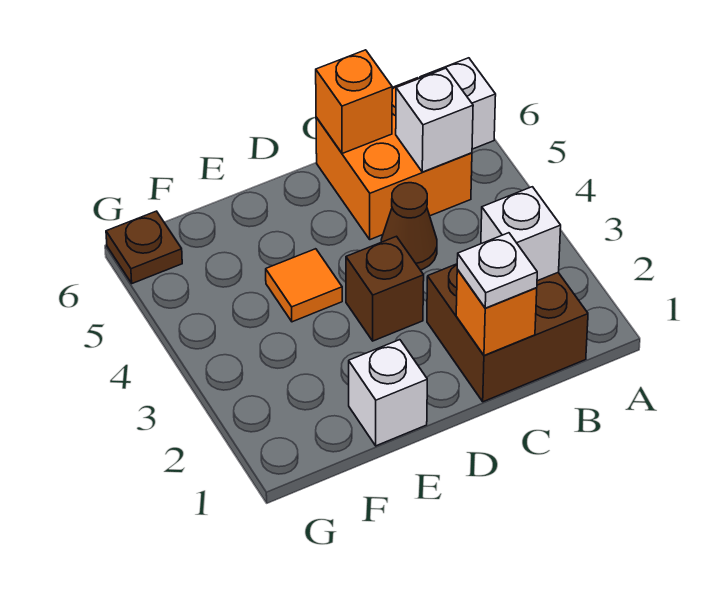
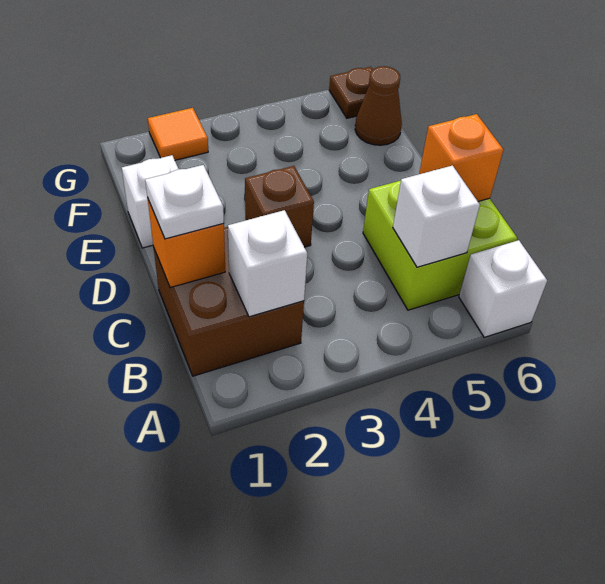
orange 2x2 brick [316,78,472,240] -> lime 2x2 brick [363,181,517,310]
brown 1x1 cone [381,183,437,270] -> brown 1x1 cone moved to [355,66,402,145]
orange 1x1 tile [266,249,342,322] -> orange 1x1 tile moved to [148,108,208,160]

